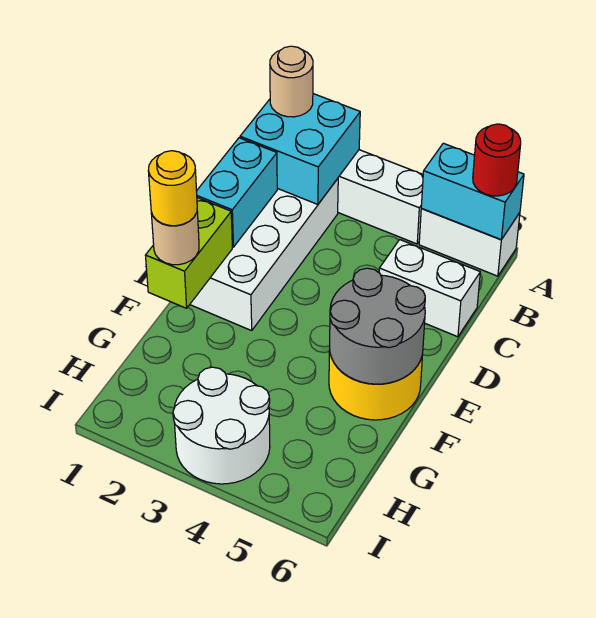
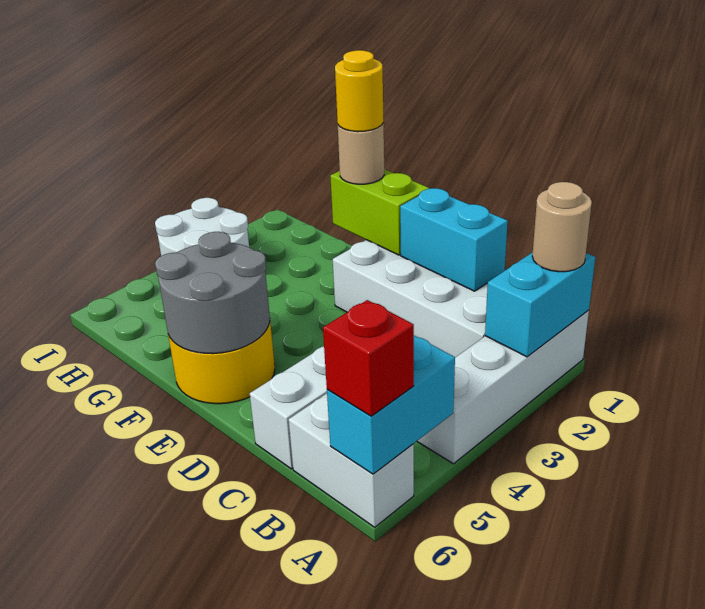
cyan 2x2 brick [240,94,360,204] -> cyan 1x2 brick [485,252,595,357]
white 1x2 brick [419,208,520,276] -> white 1x2 brick turned to [289,394,414,527]
red 1x1 round brick [473,124,521,196] -> red 1x1 brick [323,300,414,416]

